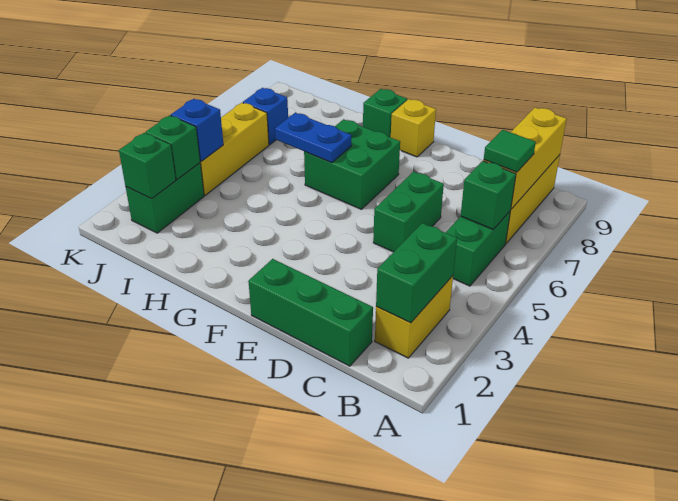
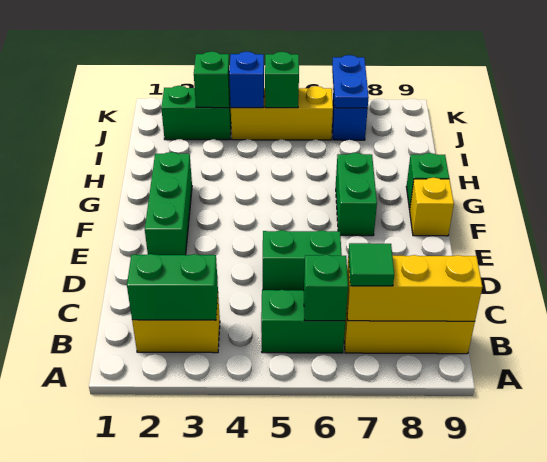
green 1x3 brick [248,259,373,366] -> green 1x3 brick moved to [145,152,192,255]
green 2x2 brick [304,119,400,209] -> green 1x2 brick [336,153,377,236]
blue 1x2 plate [275,113,351,163] -> blue 1x2 plate moved to [332,55,369,108]
green 1x1 brick [119,133,176,199] -> green 1x1 brick moved to [265,52,299,108]

